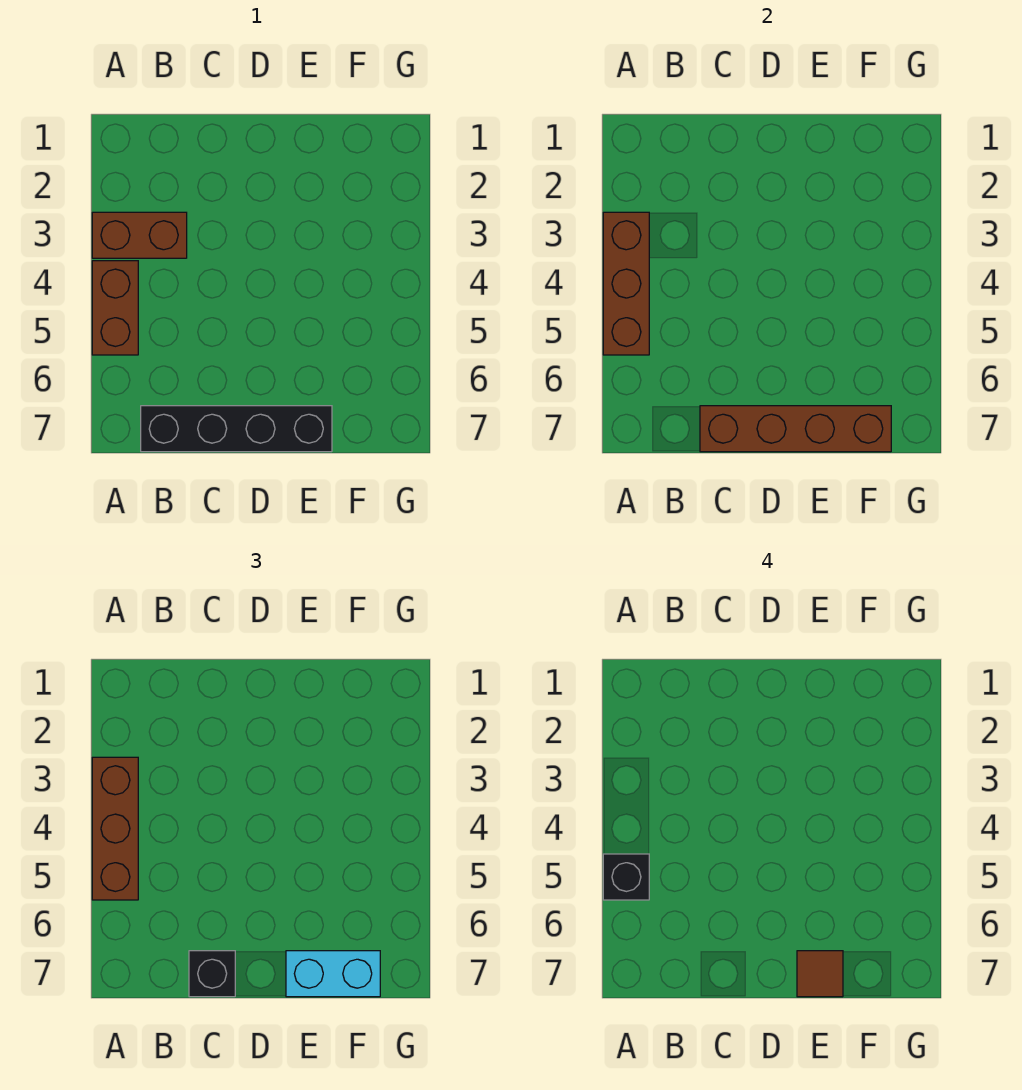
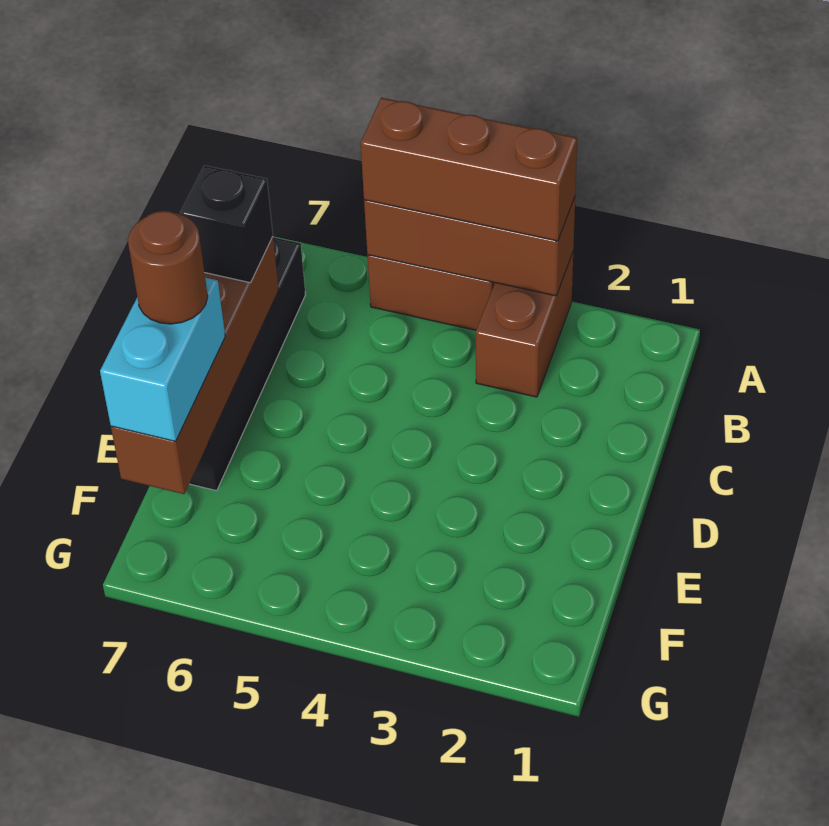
black 1x1 brick [603,854,649,900] -> none
brown 1x1 tile [797,951,843,997] -> brown 1x1 round brick [128,211,208,324]

